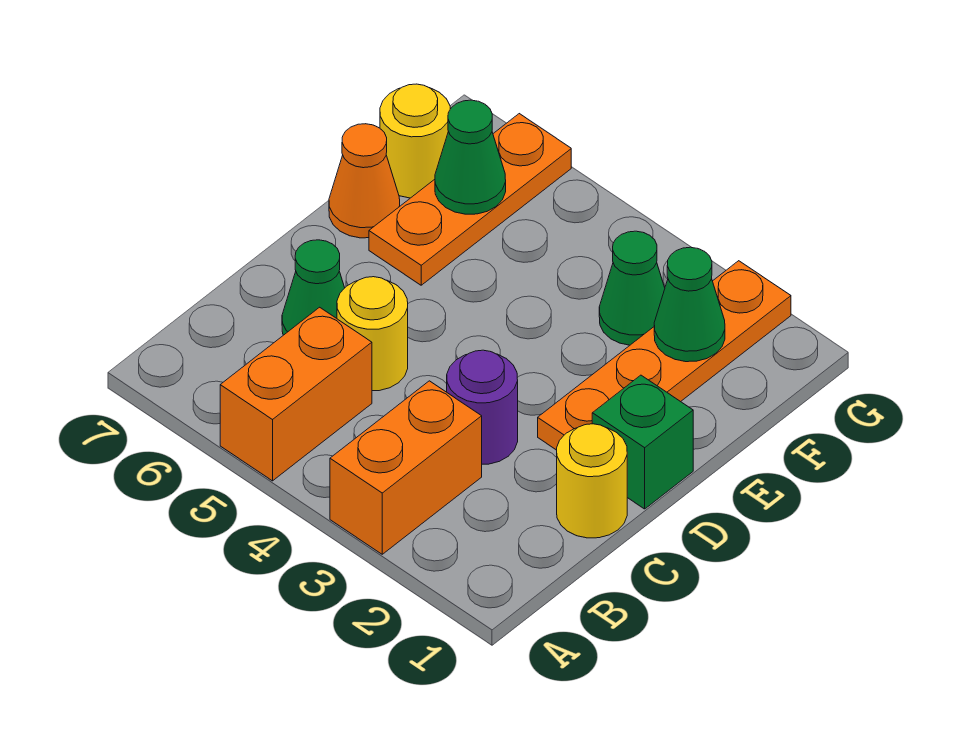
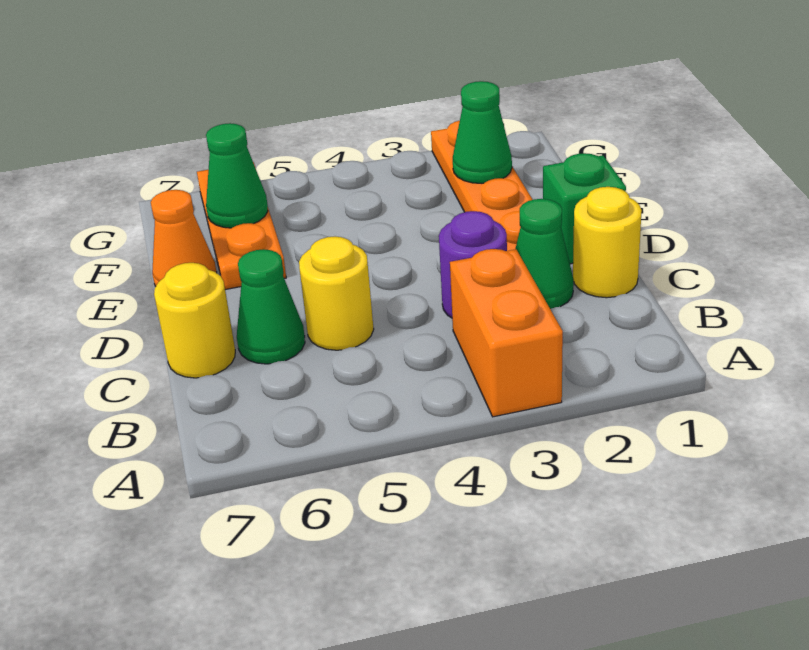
orange 1x2 brick [220,307,372,481] -> none
green 1x1 cone [599,231,665,345] -> green 1x1 cone moved to [515,199,574,309]
yellow 1x1 round brick [380,84,450,198] -> yellow 1x1 round brick moved to [154,263,235,378]

